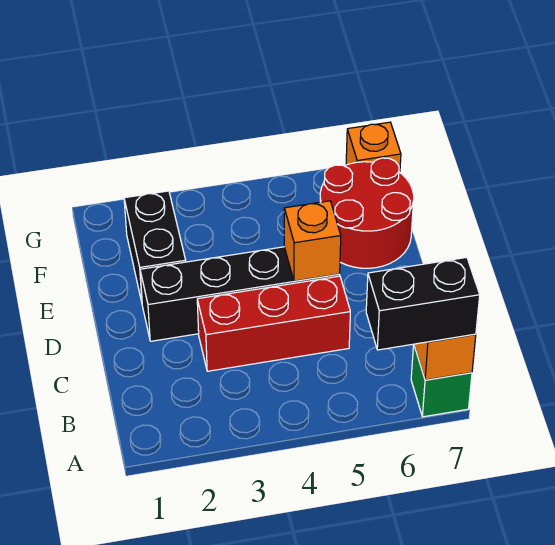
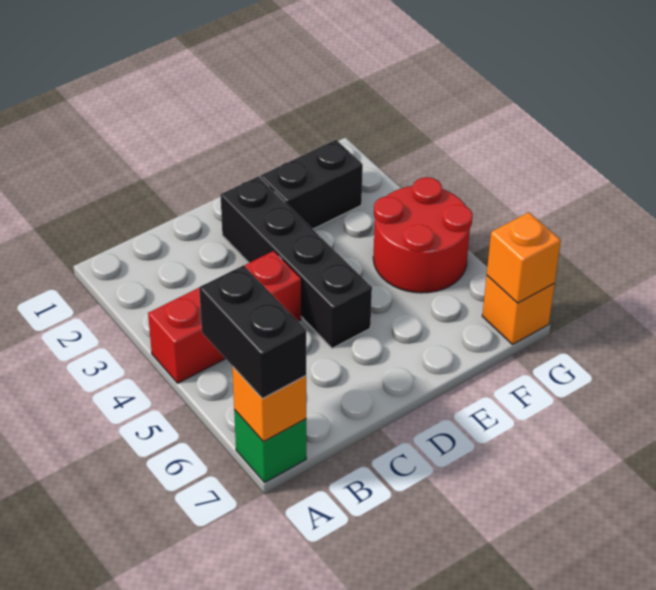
red 1x3 brick [197,276,350,371] -> red 1x3 brick turned to [148,251,301,383]
orange 1x1 brick [284,201,341,281] -> orange 1x1 brick moved to [487,212,561,303]
red 2x2 round brick [320,158,414,268] -> red 2x2 round brick moved to [373,177,473,293]

